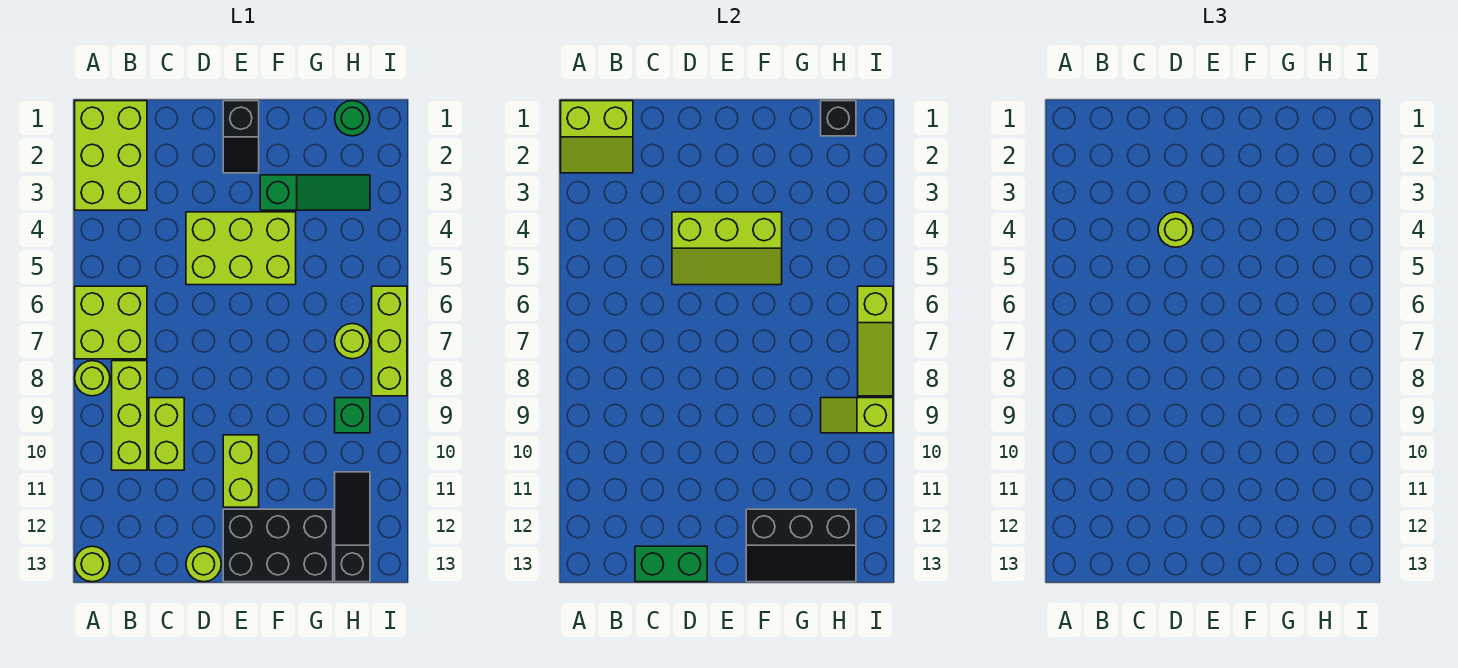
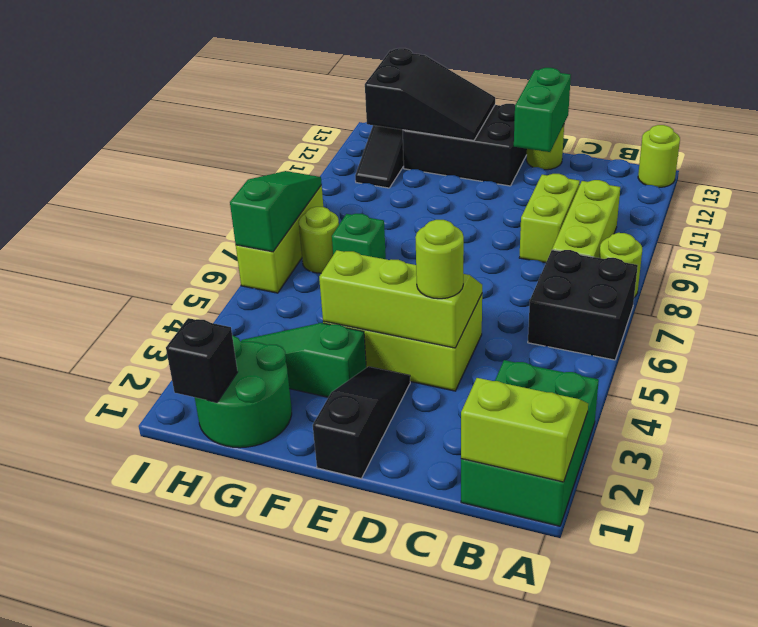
lime 2x3 brick [75,101,147,210] -> green 2x3 brick [461,360,599,526]
lime 2x2 brick [75,286,147,359] -> black 2x2 brick [528,250,638,360]
green 1x2 brick [635,546,707,582] -> green 1x2 brick turned to [514,68,571,152]
black 1x2 slope [223,101,259,173] -> black 1x3 slope [313,367,410,478]
lime 1x2 brick [223,435,259,507] -> none
black 2x3 slope [746,509,856,582] -> black 2x3 slope turned to [365,48,495,141]
green 1x1 round brick [335,101,370,136] -> green 2x2 round brick [195,335,292,448]
green 1x1 brick [335,398,370,433] -> green 1x1 brick moved to [332,214,386,259]
lime 1x2 slope [821,398,893,433] -> none
lime 1x3 slope [858,286,893,396] -> green 1x3 slope [230,171,322,252]

